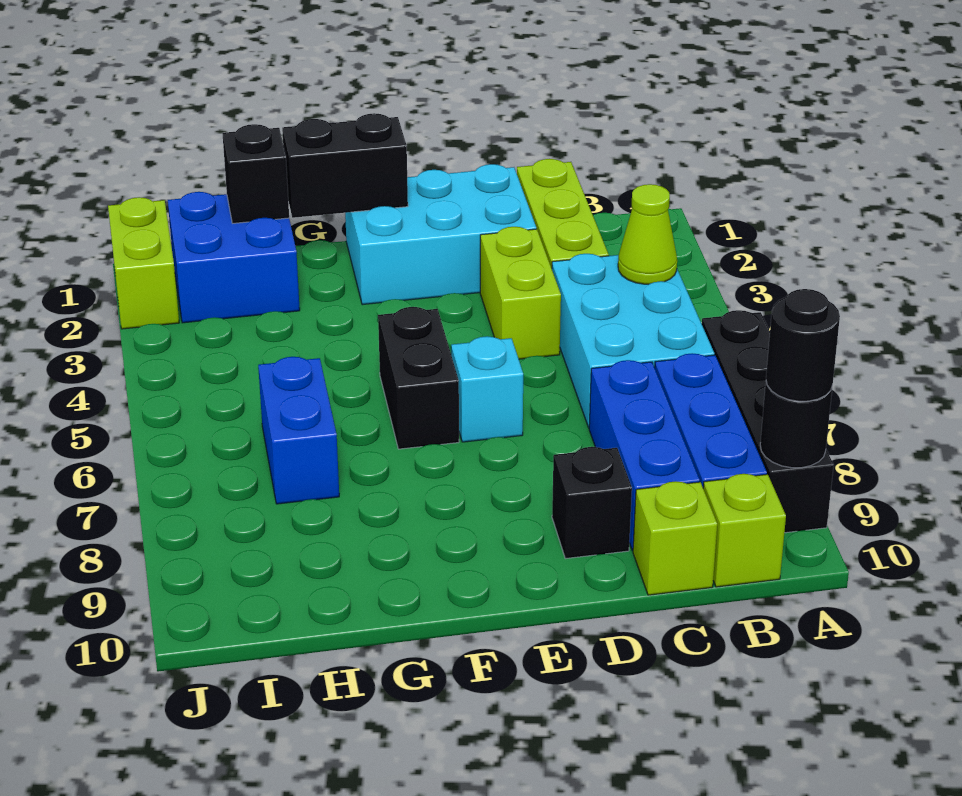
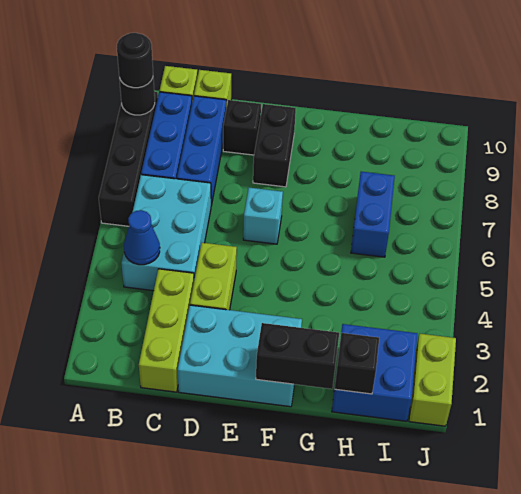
lime 1x1 cone [618,184,677,284] -> blue 1x1 cone [124,210,160,265]
black 1x2 brick [378,307,459,449] -> black 1x2 brick moved to [253,104,296,187]

